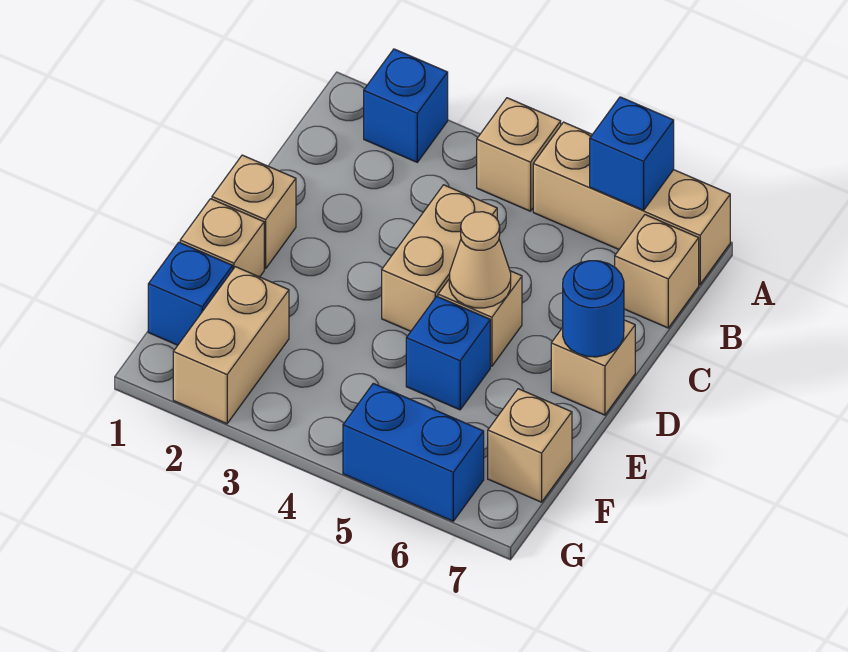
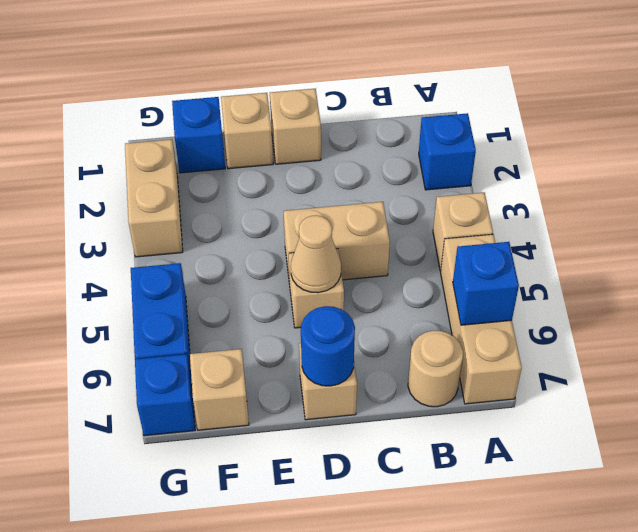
tan 1x1 brick [615,215,699,328] -> tan 1x1 round brick [408,331,463,407]
blue 1x1 brick [406,296,490,410] -> blue 1x1 brick moved to [135,354,195,436]
tan 1x2 brick [173,267,289,424] -> tan 1x2 brick turned to [125,139,183,257]

